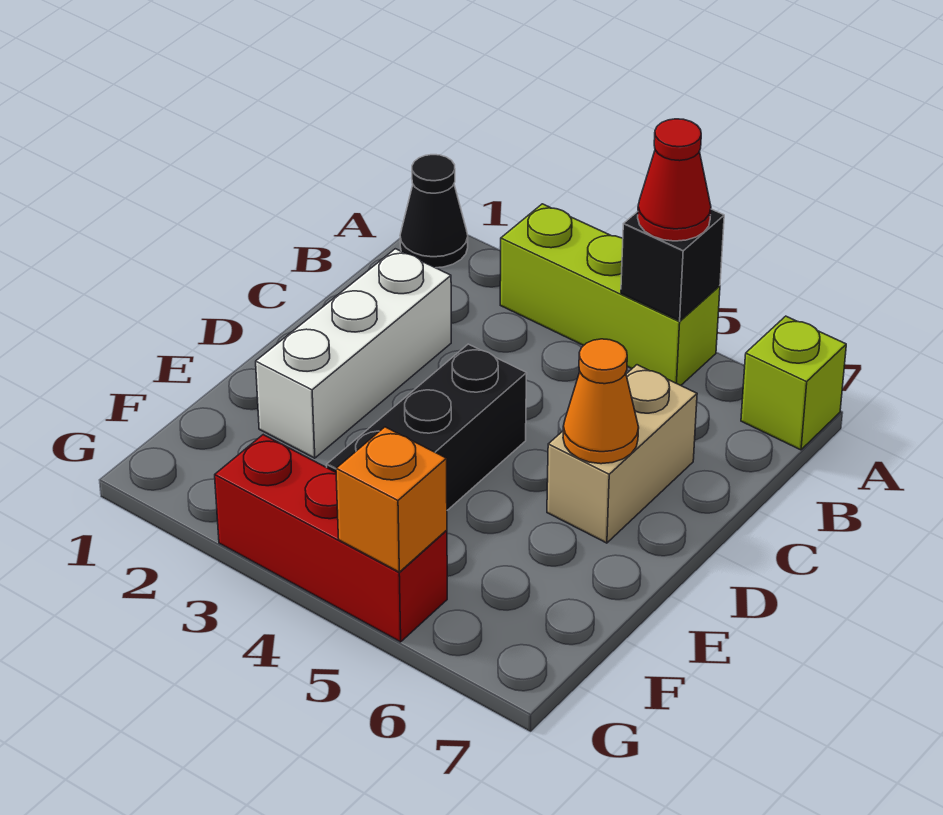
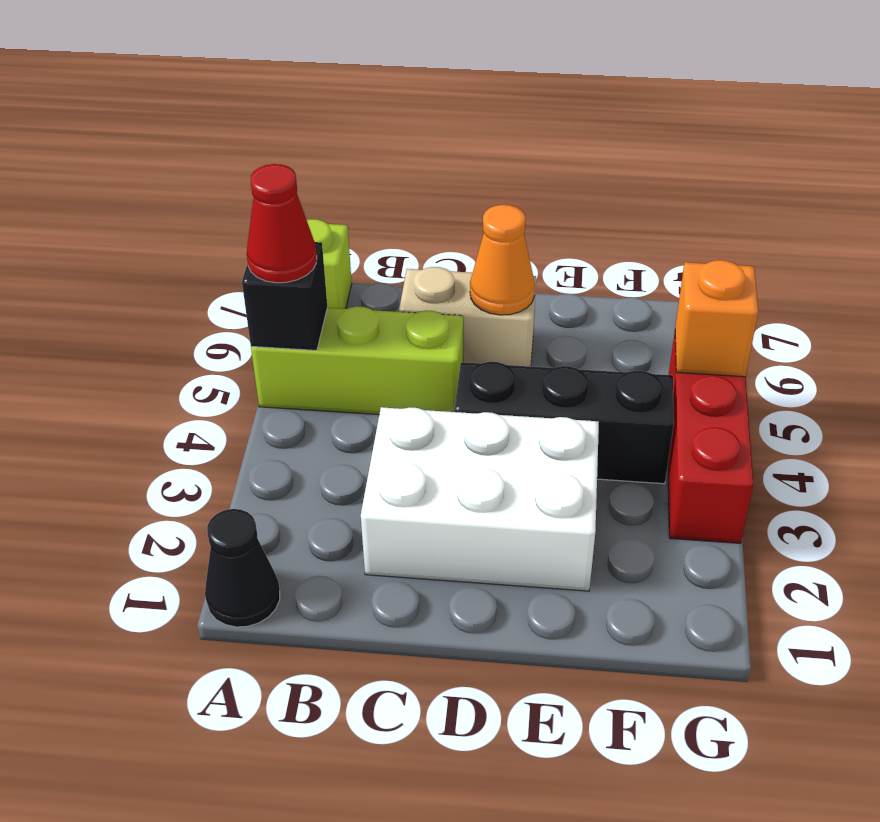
lime 1x3 brick [500,204,720,385] -> lime 1x3 brick turned to [251,306,464,415]
white 1x3 brick [256,249,451,458] -> white 2x3 brick [361,407,599,591]

